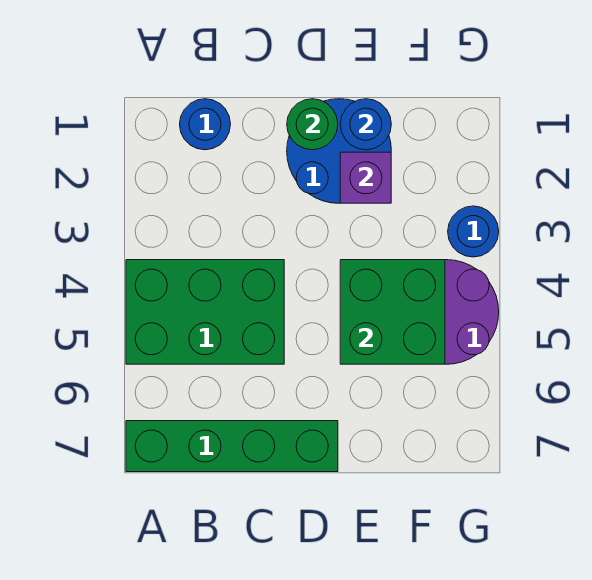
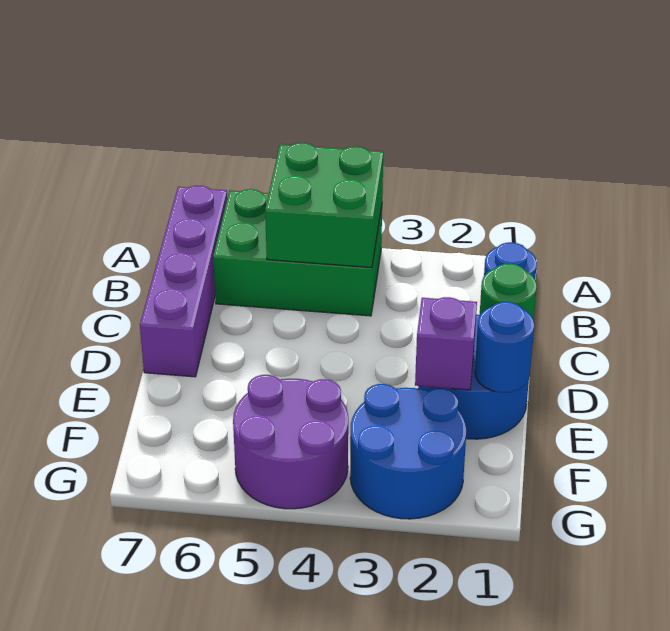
green 2x3 brick [126,260,284,364] -> green 2x3 brick turned to [213,189,382,316]
green 1x4 brick [126,421,338,472] -> purple 1x4 brick [140,186,227,377]
green 2x2 brick [340,260,445,364] -> green 2x2 brick moved to [265,143,383,268]
blue 1x1 round brick [448,206,499,257] -> blue 2x2 round brick [350,384,466,519]

